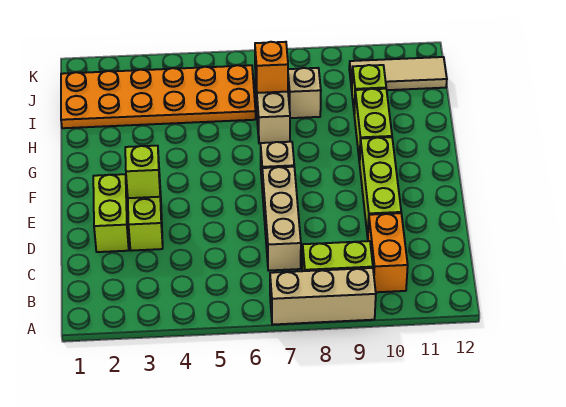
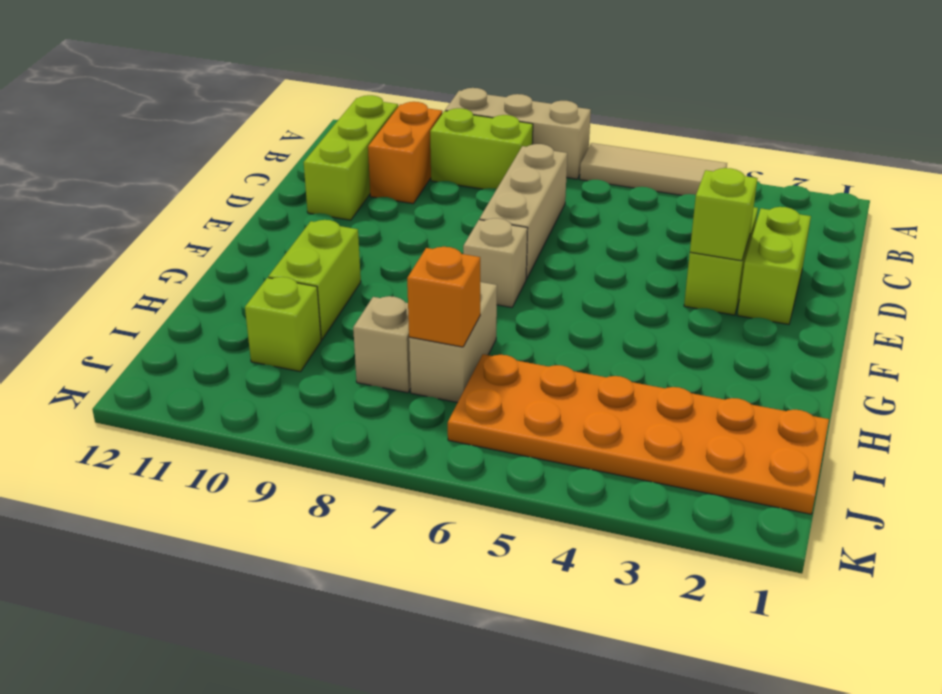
lime 1x3 brick [360,137,401,237] -> lime 1x3 brick moved to [304,95,398,220]
tan 1x3 tile [349,57,447,90] -> tan 1x3 tile moved to [580,143,727,195]

